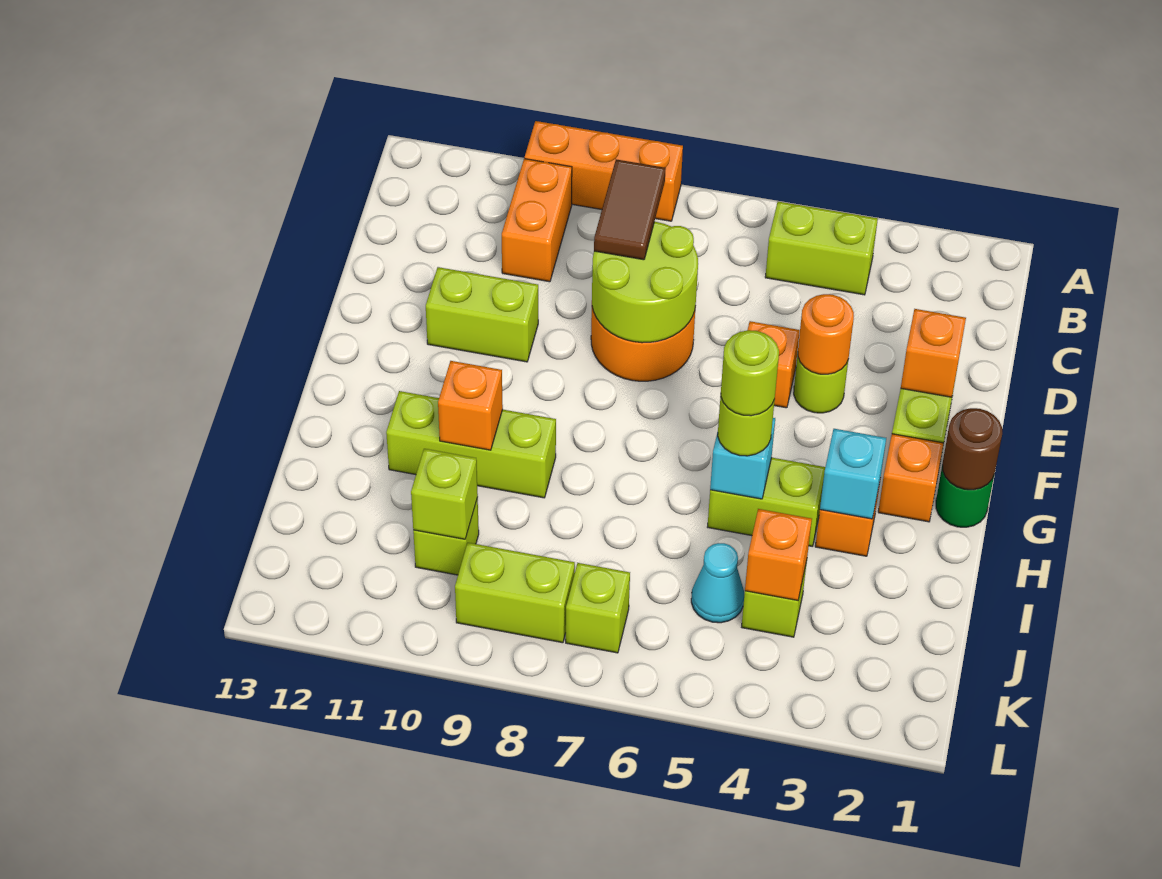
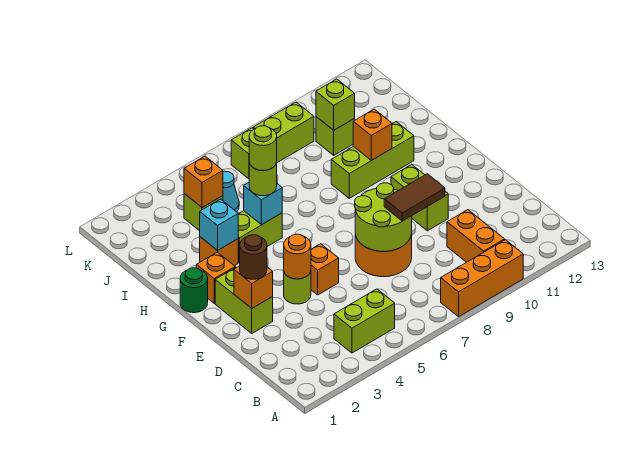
brown 1x2 tile [594,159,666,260] -> brown 1x2 tile turned to [384,174,445,221]
lime 1x2 brick [426,267,538,362] -> lime 1x2 brick turned to [391,165,448,231]
brown 1x1 round brick [942,408,1002,490] -> brown 1x1 round brick moved to [240,235,267,279]

